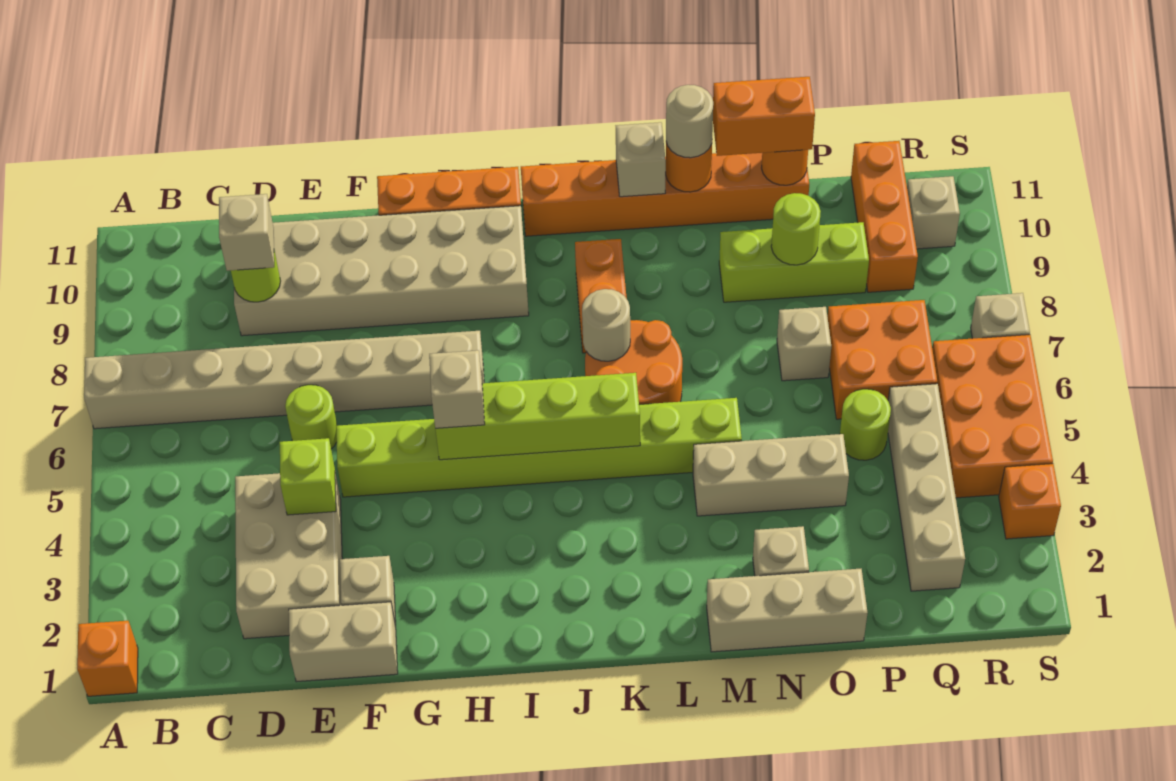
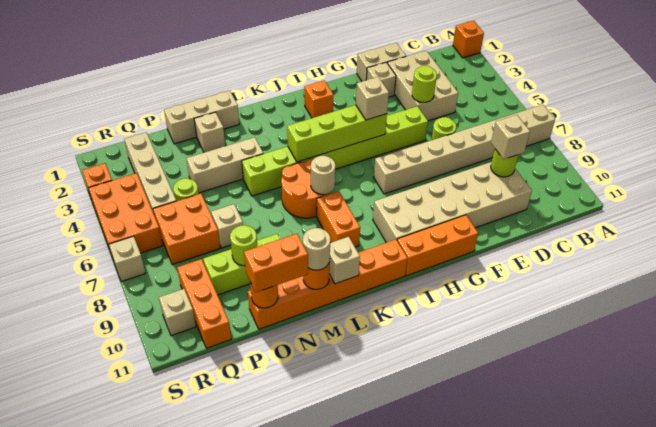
lime 1x1 brick [280,438,336,515] -> lime 1x1 round brick [412,66,437,102]
none -> orange 1x1 brick [304,80,333,118]

